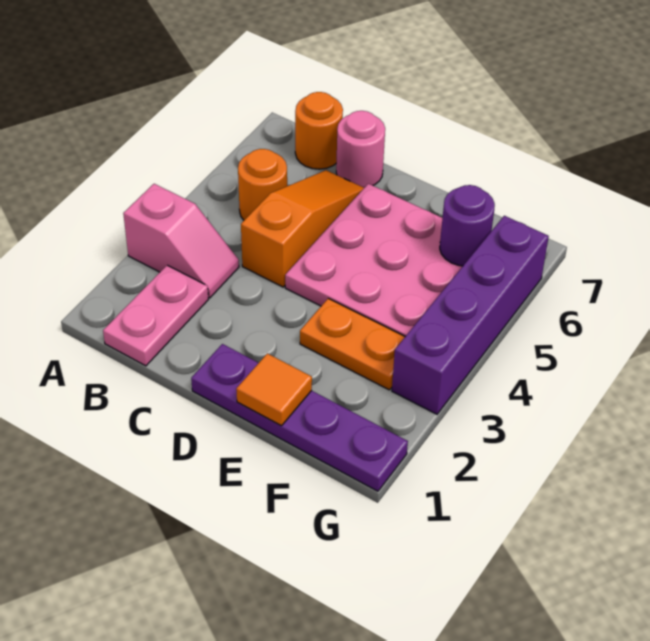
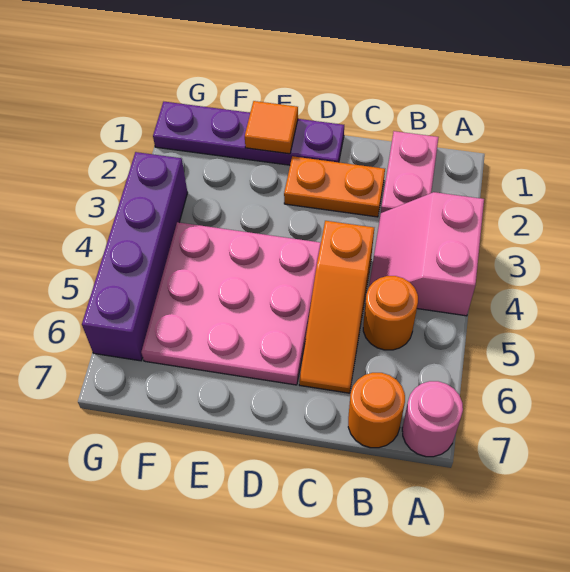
pink 1x2 slope [123,184,239,298] -> pink 2x2 slope [369,192,484,316]
pink 1x1 round brick [336,111,385,188] -> pink 1x1 round brick moved to [402,381,463,457]
orange 1x2 plate [300,298,405,390] -> orange 1x2 plate moved to [284,156,385,217]
purple 1x1 round brick [440,185,495,266] -> none

